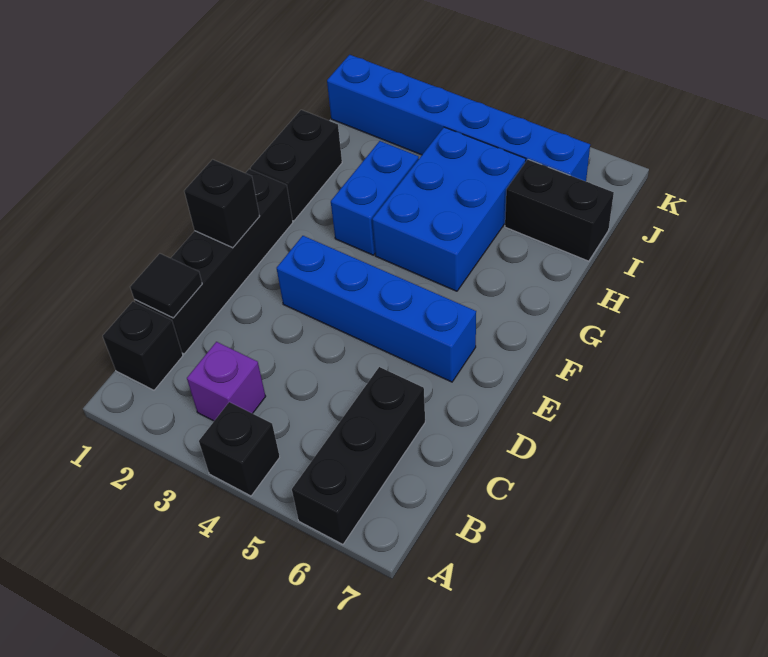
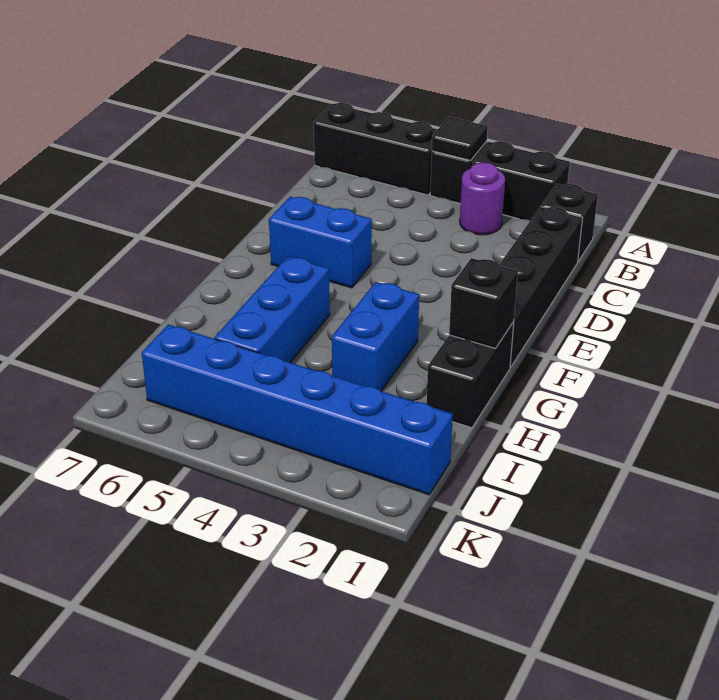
black 1x3 brick [292,367,425,544] -> black 1x3 brick turned to [314,103,438,195]
purple 1x1 brick [187,342,266,421] -> purple 1x1 round brick [460,162,505,235]
black 1x1 tile [130,254,202,318] -> black 1x1 tile moved to [432,117,488,160]
black 1x1 brick [184,160,259,248] -> black 1x1 brick moved to [449,258,518,348]
blue 1x4 brick [277,236,476,382] -> blue 1x2 brick [269,197,372,288]
blue 2x3 brick [372,127,526,291] -> blue 1x3 brick [214,257,330,363]
black 1x2 brick [505,159,614,261] -> black 1x2 brick moved to [473,141,570,220]

